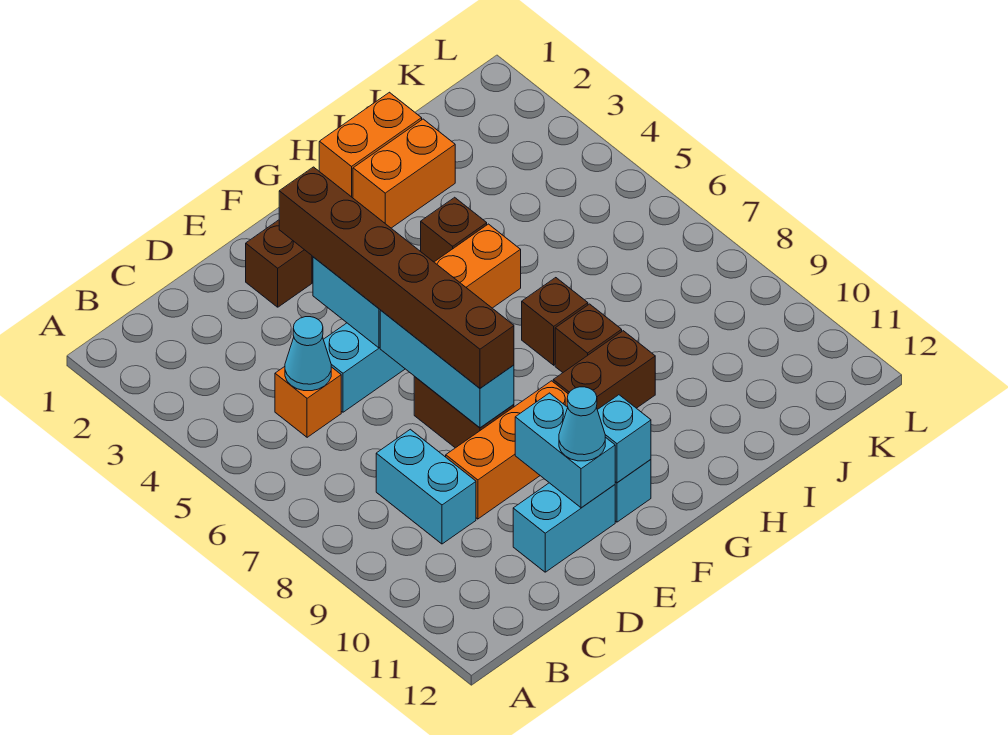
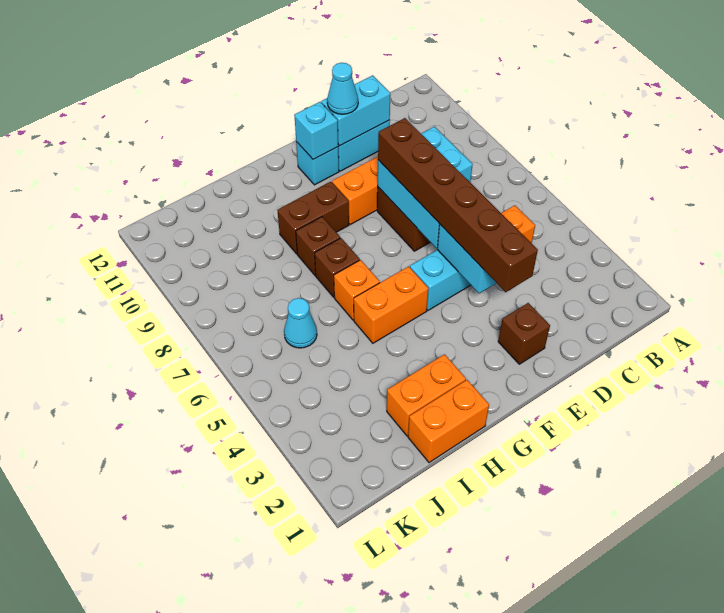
cyan 1x1 cone [285,317,331,391] -> cyan 1x1 cone moved to [284,298,317,348]
cyan 1x2 brick [515,393,615,508] -> cyan 1x2 brick turned to [321,75,390,146]
brown 1x1 brick [421,197,487,262] -> none
none -> orange 1x1 brick [334,260,380,320]

